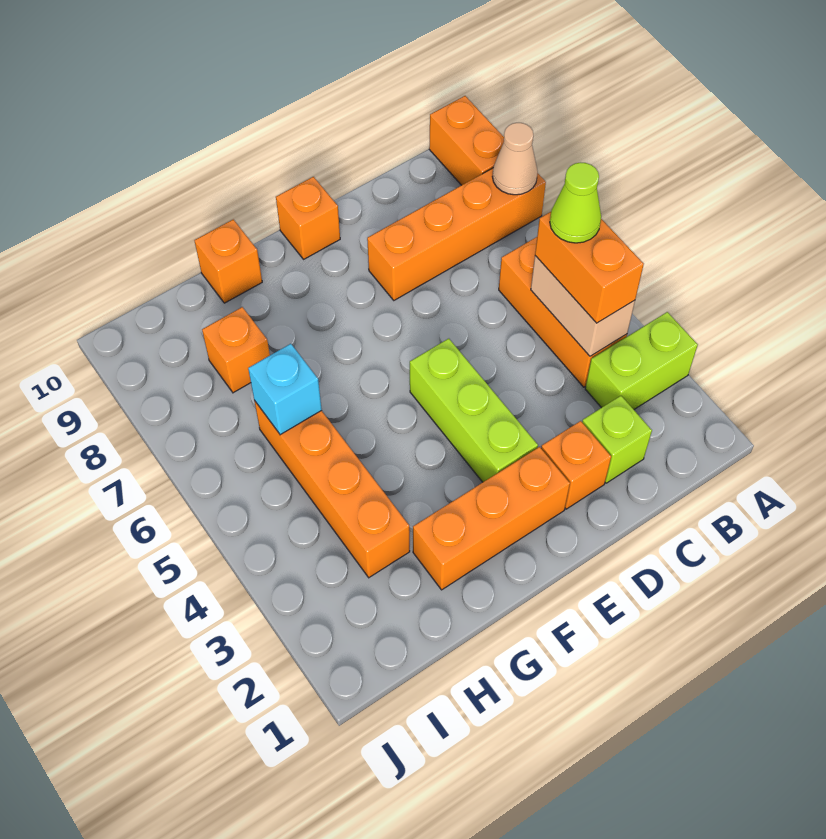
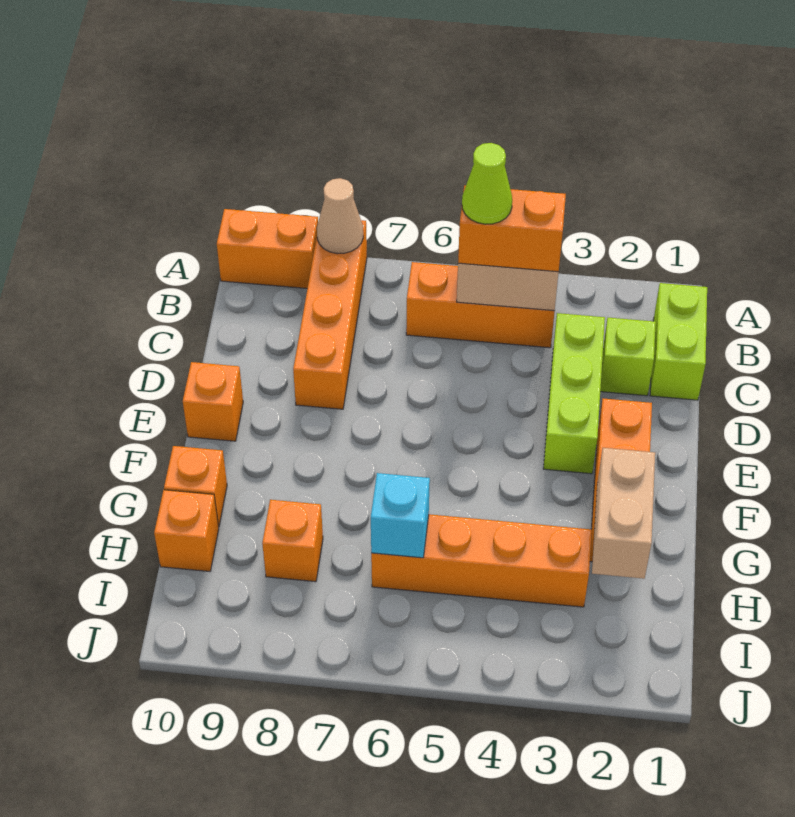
lime 1x2 brick [585,312,698,409] -> lime 1x2 brick moved to [650,283,707,400]
orange 1x1 brick [541,421,611,509] -> orange 1x1 brick moved to [154,490,219,571]
lime 1x3 brick [410,339,538,482] -> lime 1x3 brick turned to [543,313,605,474]
none -> tan 1x2 brick [592,448,655,579]

